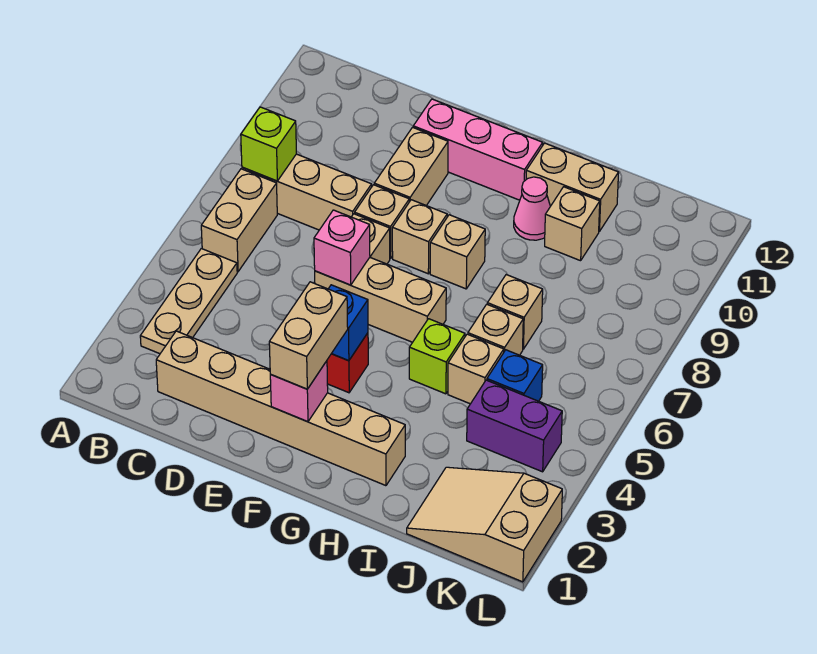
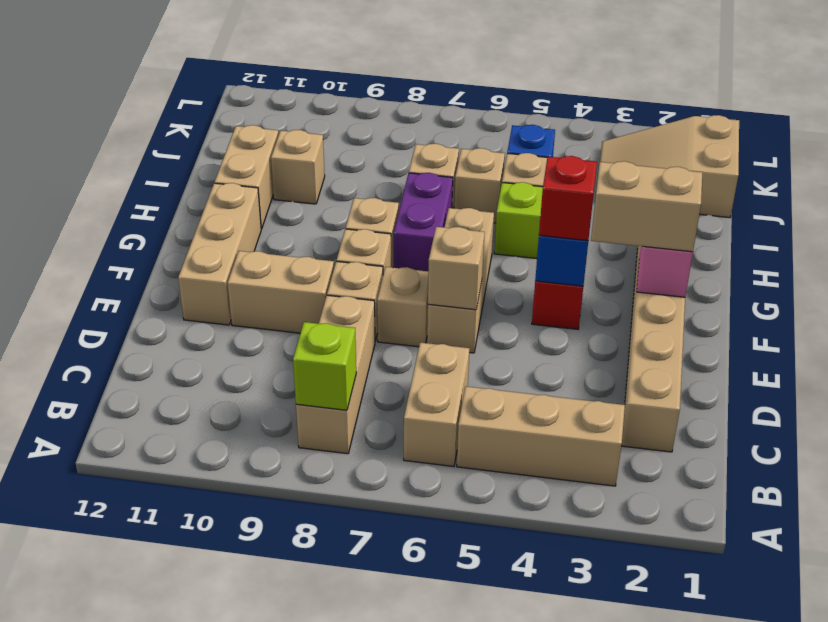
tan 1x3 plate [140,249,237,354] -> tan 1x3 brick [457,386,625,486]
tan 1x2 brick [201,169,277,272] -> tan 1x2 brick turned to [404,343,469,467]
pink 1x1 brick [314,210,370,285] -> tan 1x1 brick [428,227,485,310]
pink 1x3 brick [413,99,543,200] -> tan 1x3 brick [178,183,261,325]
none -> red 1x1 brick [539,156,597,241]
pink 1x1 cone [514,177,550,240] -> none
tan 2x3 slope [407,467,562,582] -> tan 2x3 slope turned to [600,115,739,218]
purple 1x2 brick [467,380,562,472] -> purple 1x2 brick moved to [394,173,453,271]

